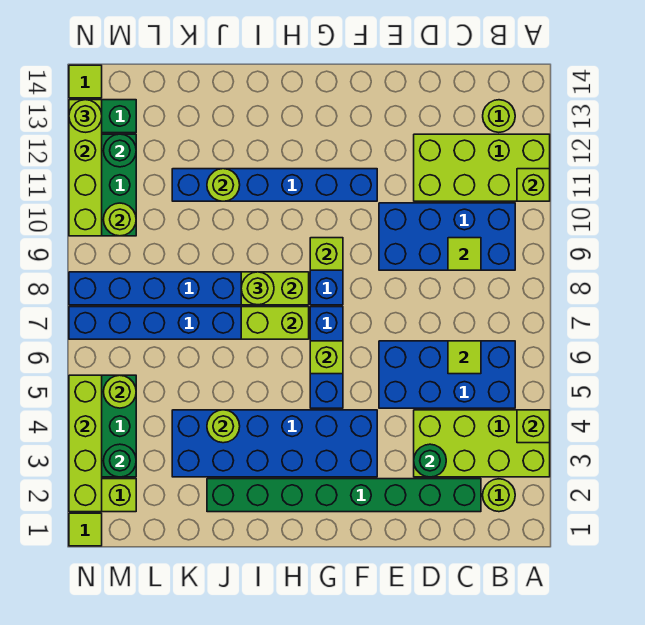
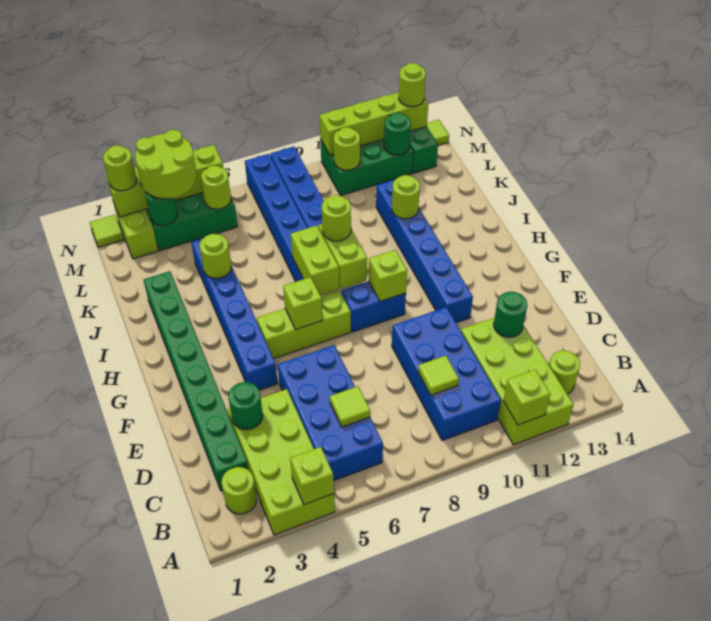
none -> green 1x1 round brick [494,292,527,337]
blue 2x6 brick [172,410,377,477] -> blue 1x6 brick [191,238,278,390]
blue 1x3 brick [310,307,343,408] -> lime 1x3 brick [257,291,351,359]
none -> lime 2x2 round brick [135,130,197,199]
none -> lime 1x1 round brick [103,146,137,191]

